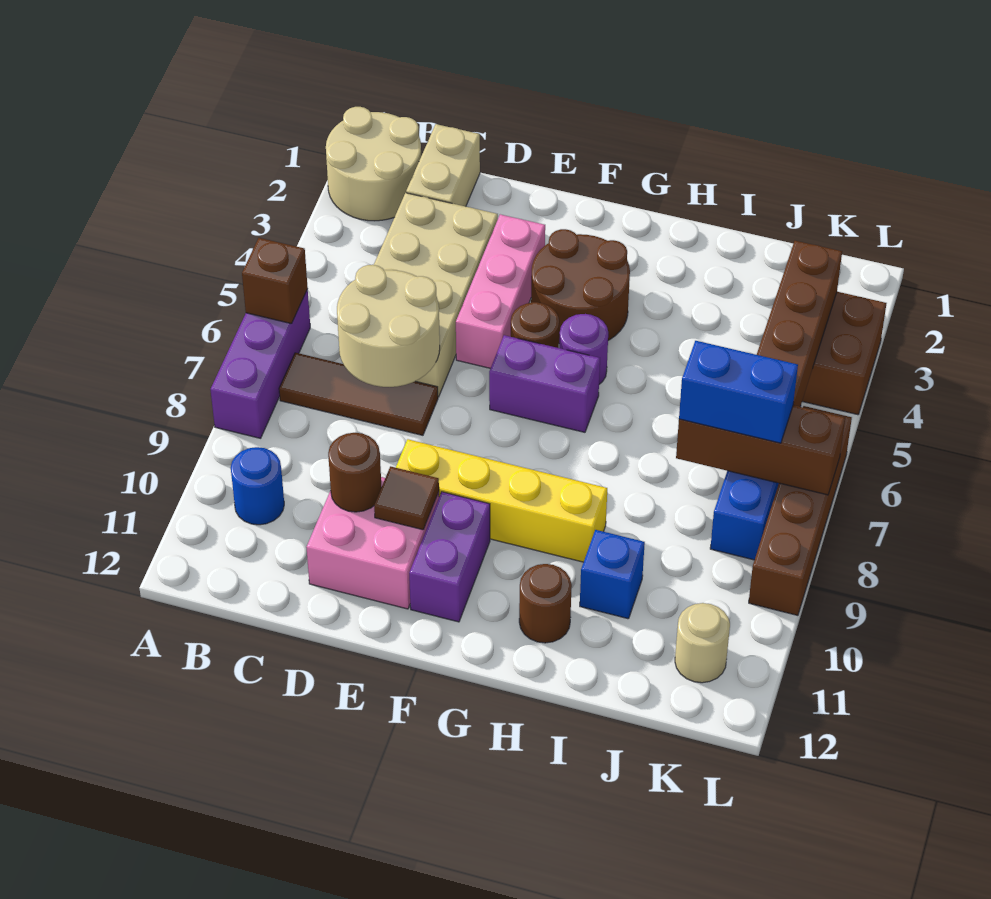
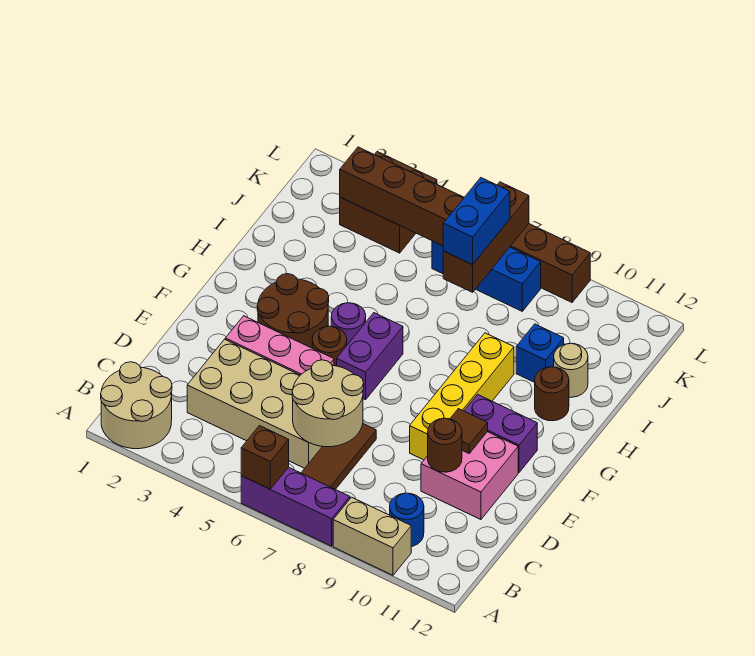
tan 1x2 brick [406,124,480,206] -> tan 1x2 brick moved to [333,497,411,575]
tan 1x1 round brick [675,603,730,683] -> tan 1x1 round brick moved to [554,343,588,397]

